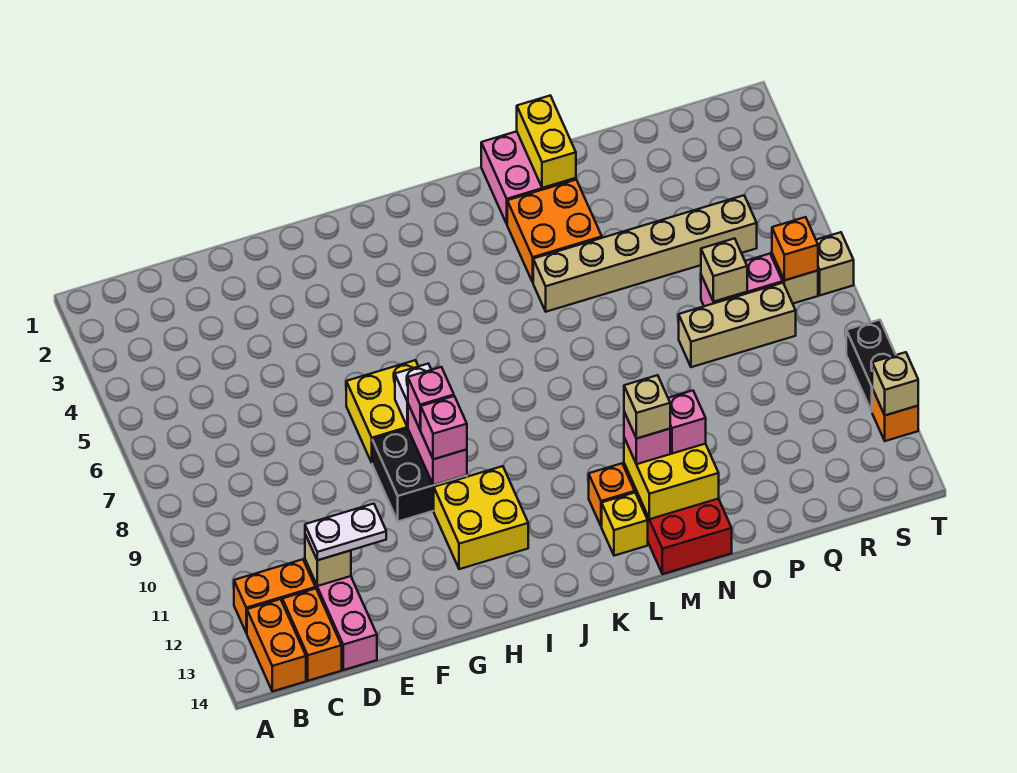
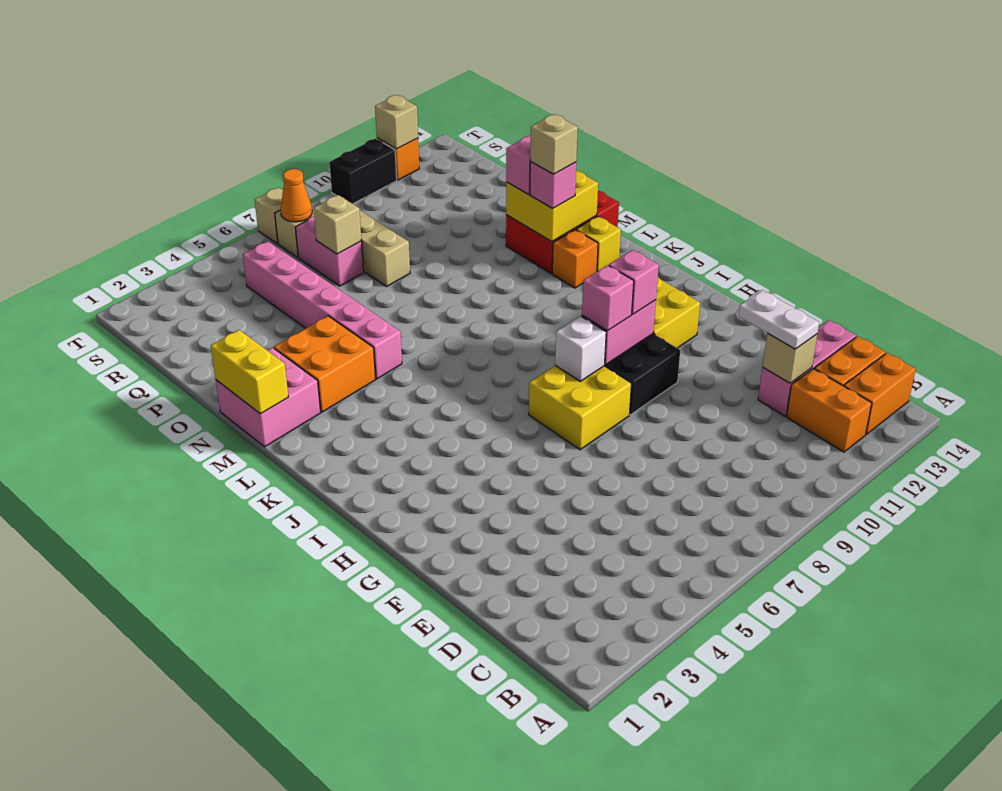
tan 1x6 brick [533,195,757,312] -> pink 1x6 brick [243,241,402,379]
yellow 1x2 brick [517,96,576,188] -> yellow 1x2 brick turned to [211,330,288,414]
orange 1x1 brick [772,217,818,280] -> orange 1x1 cone [281,169,312,222]

